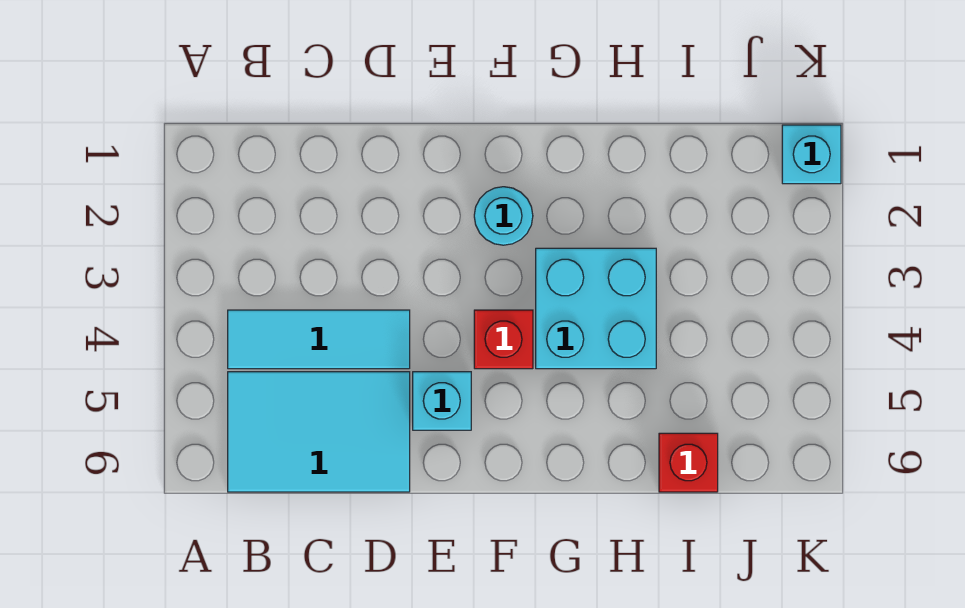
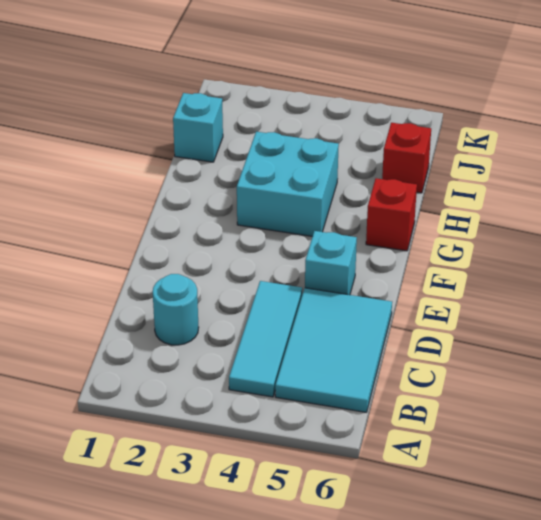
cyan 1x1 round brick [474,187,533,245] -> cyan 1x1 round brick moved to [153,274,199,345]
red 1x1 brick [474,310,533,369] -> red 1x1 brick moved to [366,178,417,251]
cyan 1x1 brick [782,125,841,184] -> cyan 1x1 brick moved to [173,93,223,162]

